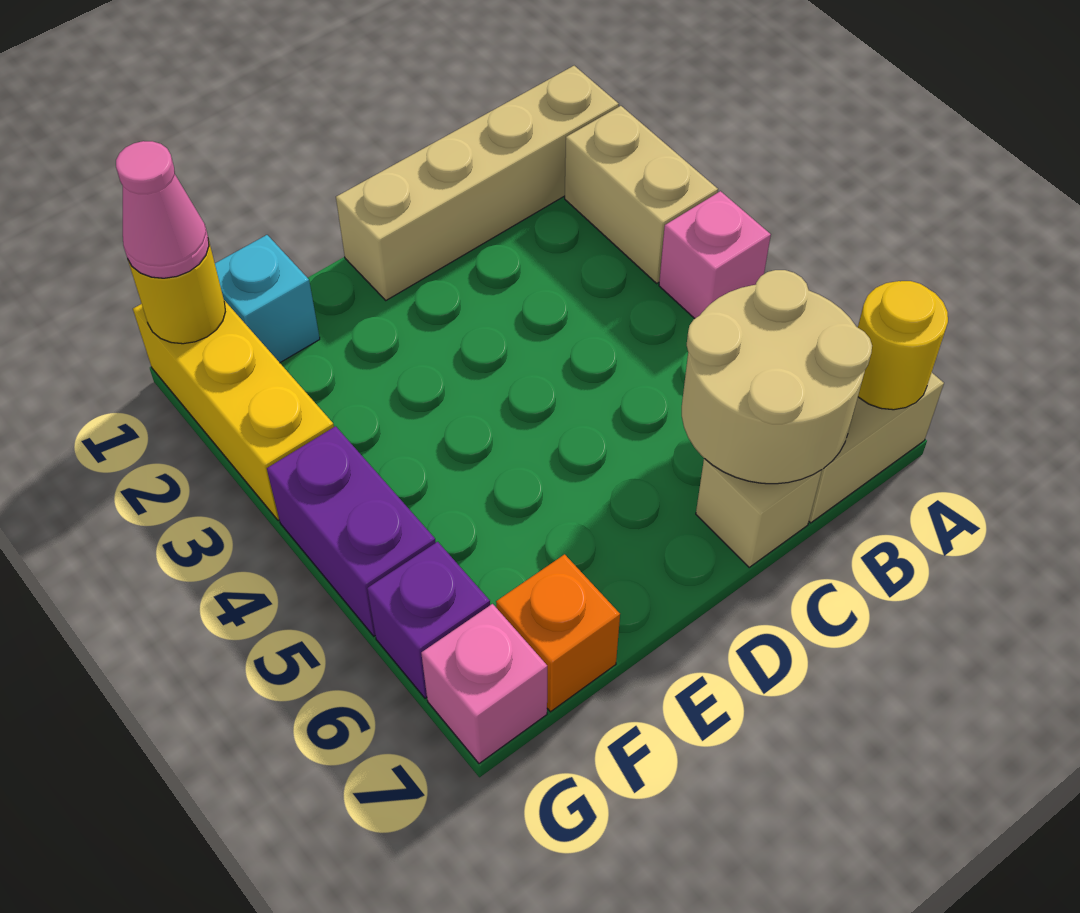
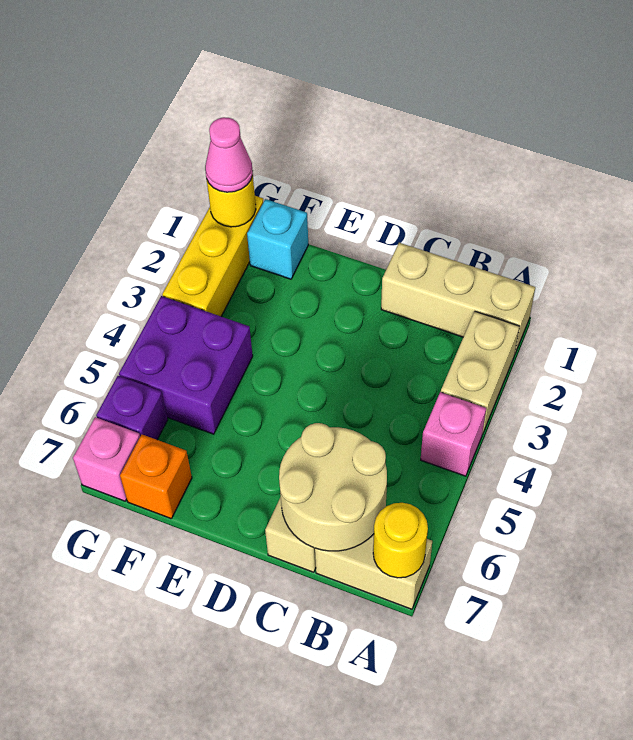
tan 1x4 brick [336,66,619,300] -> tan 1x3 brick [381,243,535,353]
purple 1x2 brick [267,426,436,636] -> purple 2x2 brick [119,296,253,434]

